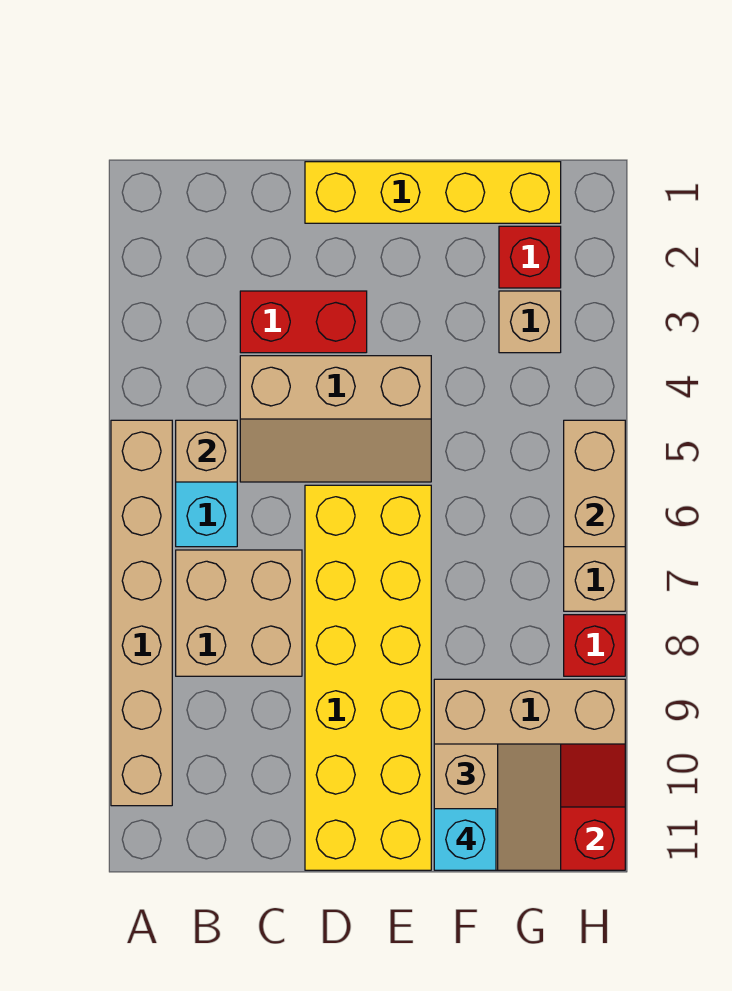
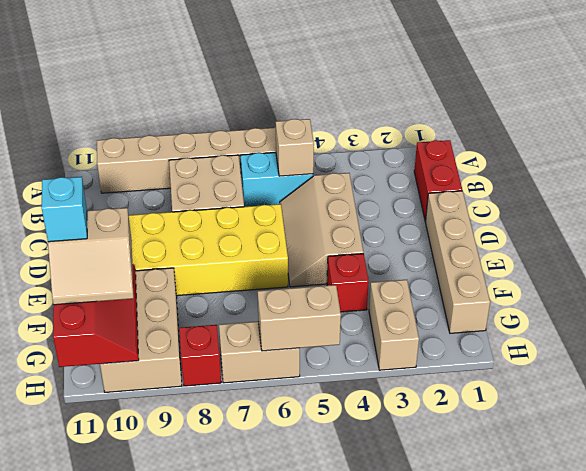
red 1x2 brick [240,291,367,353] -> red 1x2 brick moved to [414,140,462,221]
yellow 1x4 brick [305,162,561,223] -> tan 1x4 brick [425,191,490,333]
red 1x1 brick [499,226,561,288] -> red 1x1 brick moved to [327,254,369,312]
tan 1x1 brick [499,291,561,353] -> tan 1x2 brick [369,280,419,370]

